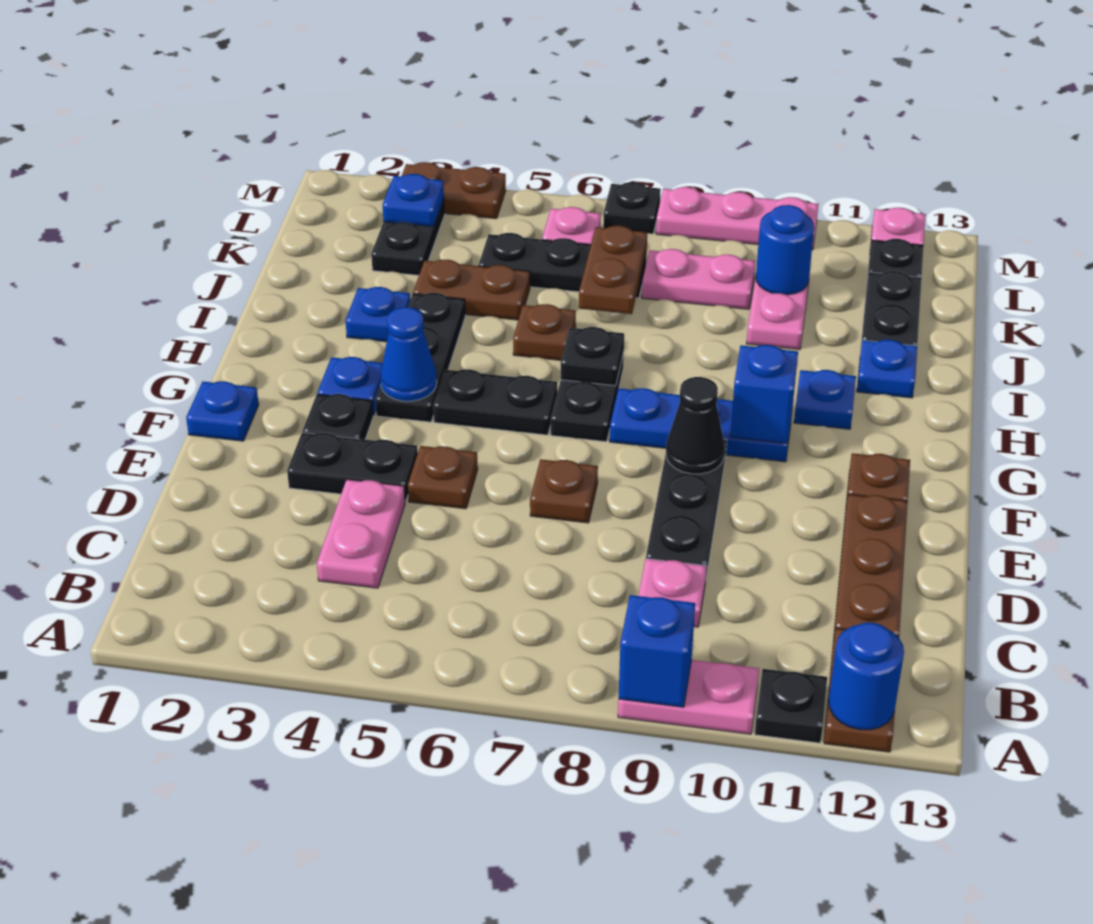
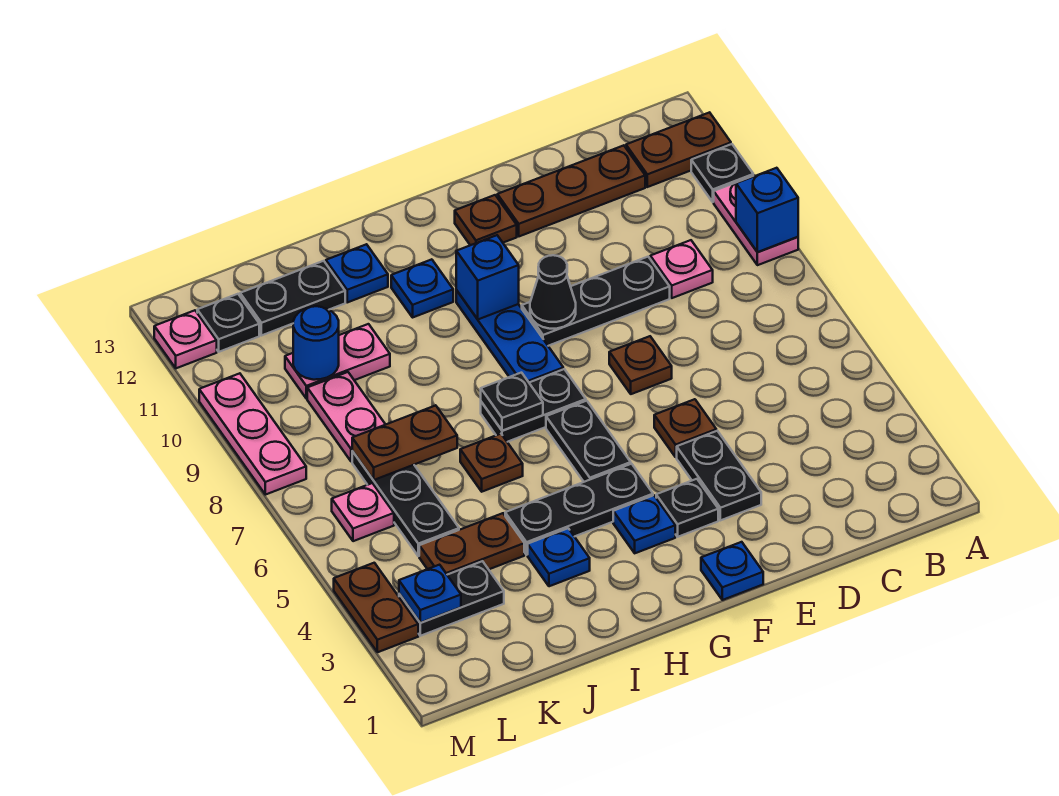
blue 1x1 round brick [829,623,904,730] -> none
pink 1x2 plate [317,480,405,588] -> none
blue 1x1 cone [380,307,437,401] -> none
brown 1x2 plate [413,260,530,320] -> brown 1x2 plate turned to [419,513,524,575]
black 1x1 plate [603,182,661,234] -> none

